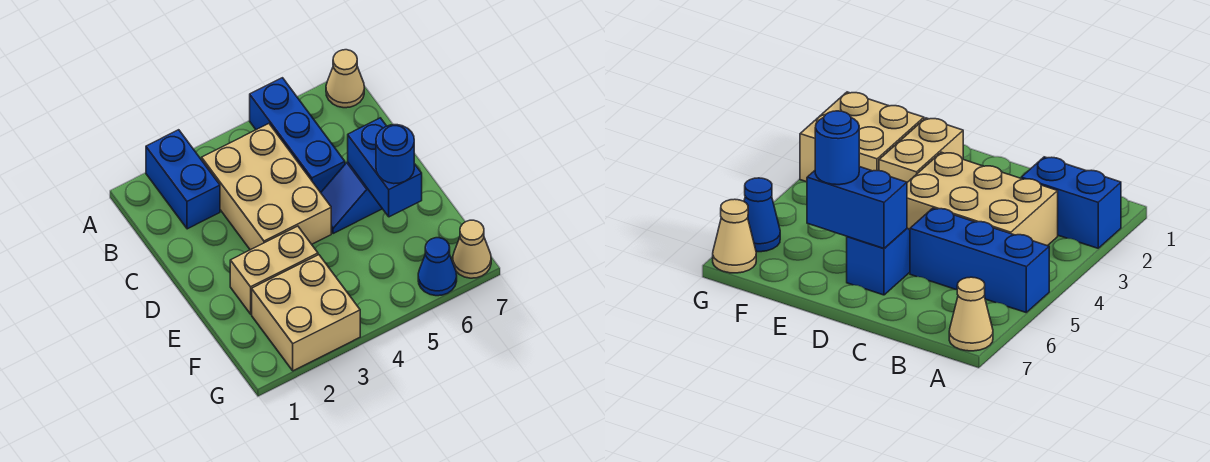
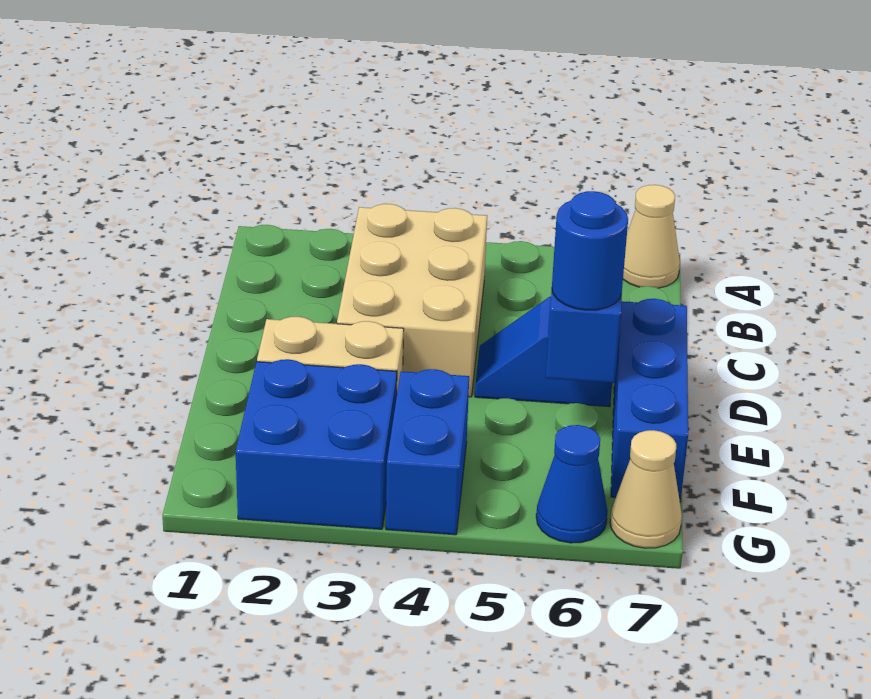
blue 1x2 brick [146,130,220,229] -> blue 1x2 brick moved to [386,369,469,535]
blue 1x3 brick [250,78,345,193] -> blue 1x3 brick moved to [611,299,688,502]
tan 2x2 brick [252,255,360,371] -> blue 2x2 brick [236,359,397,529]

